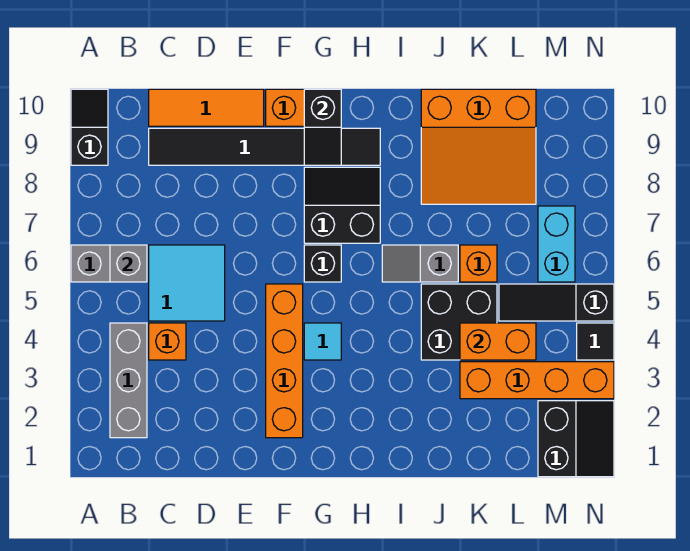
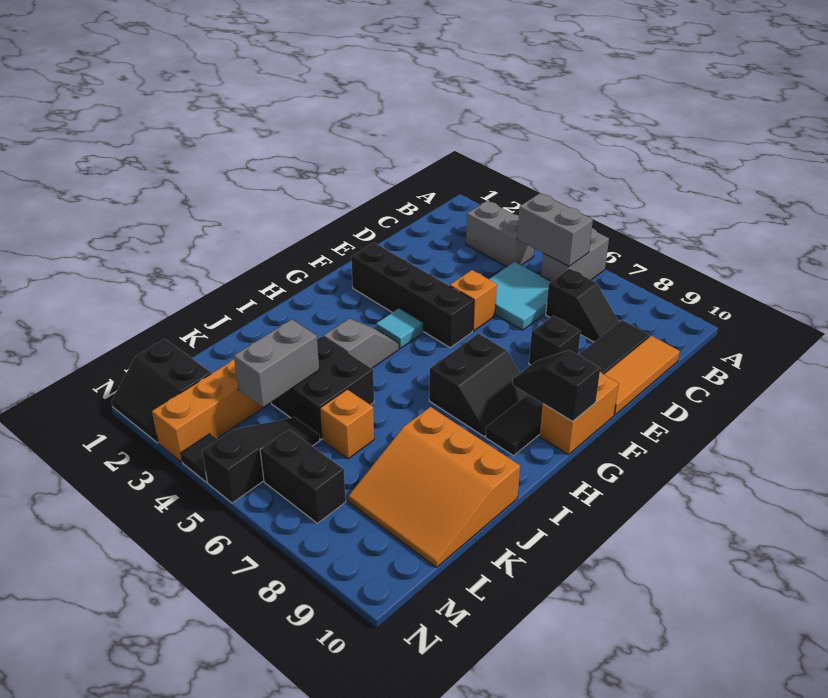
black 1x2 slope [71,89,108,165] -> black 1x2 slope moved to [546,268,619,342]
grey 1x3 brick [110,323,147,438] -> grey 1x2 brick [466,201,534,267]
grey 1x1 brick [110,245,147,282] -> grey 1x2 brick [517,193,593,266]
orange 1x1 brick [149,323,186,360] -> orange 1x1 brick moved to [450,270,497,331]
orange 1x4 brick [266,284,303,438] -> black 1x4 brick [351,243,474,348]
black 1x1 brick [304,245,341,282] -> black 1x1 brick moved to [529,316,581,365]
grey 1x2 slope [382,245,458,282] -> grey 1x2 slope moved to [324,319,399,368]
orange 3x3 slope [421,89,536,204] -> orange 3x3 slope turned to [348,407,520,567]
orange 1x2 brick [460,323,536,360] -> grey 1x2 brick [234,319,319,407]
cyan 1x2 brick [538,206,575,282] -> black 1x2 brick [260,429,346,523]

